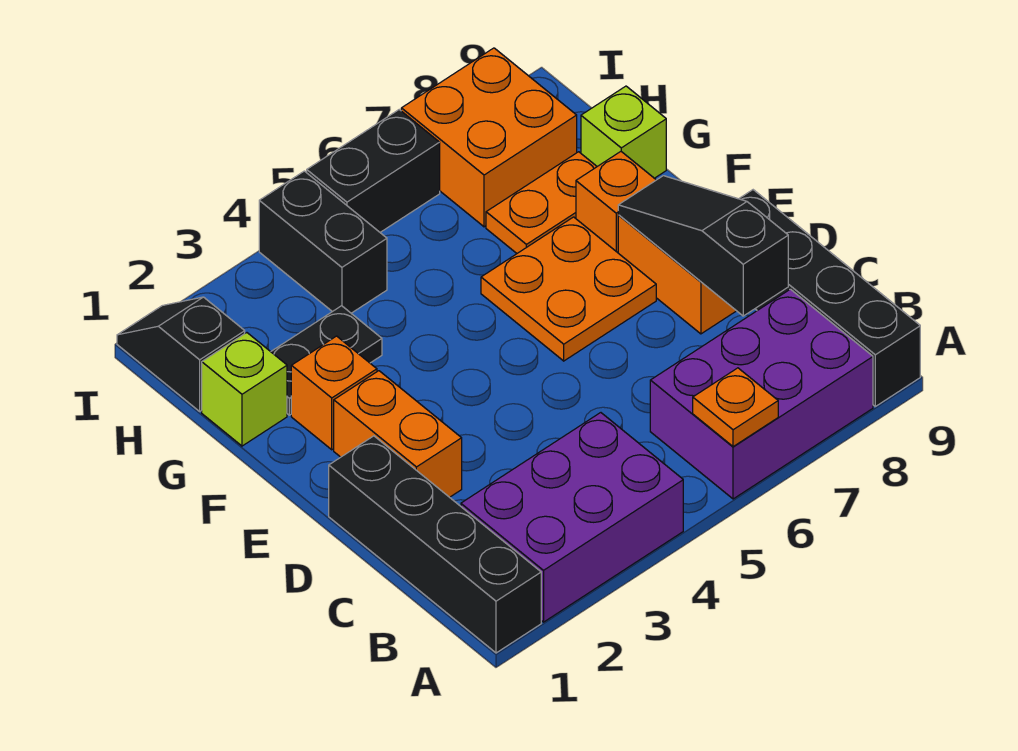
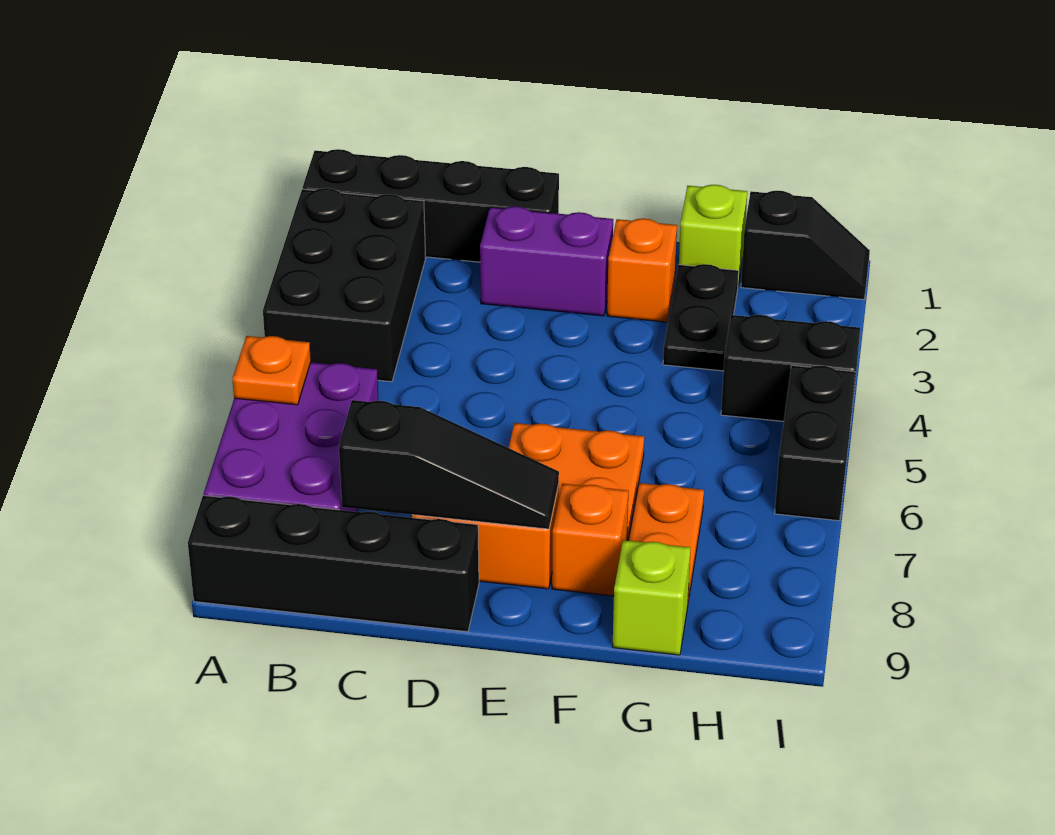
purple 2x3 brick [461,413,683,622] -> black 2x3 brick [263,188,426,382]
orange 1x2 brick [334,371,462,497] -> purple 1x2 brick [480,206,613,316]
orange 2x2 brick [401,48,577,227] -> none

